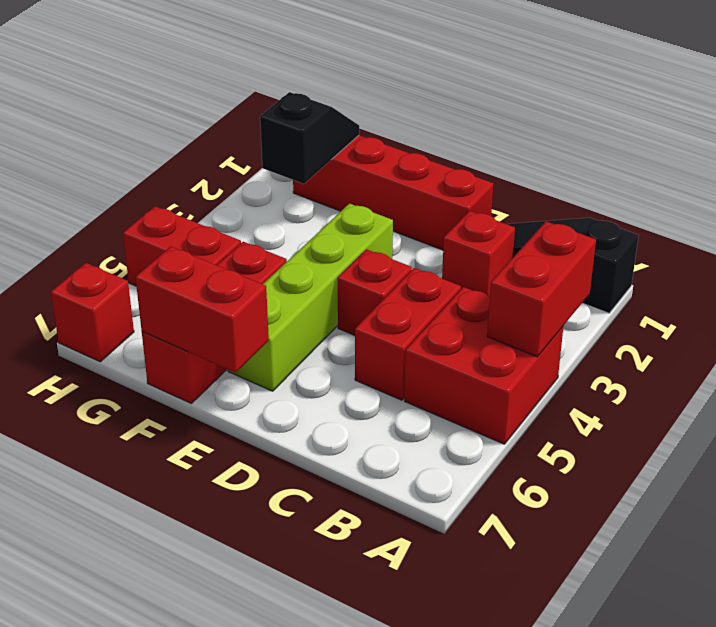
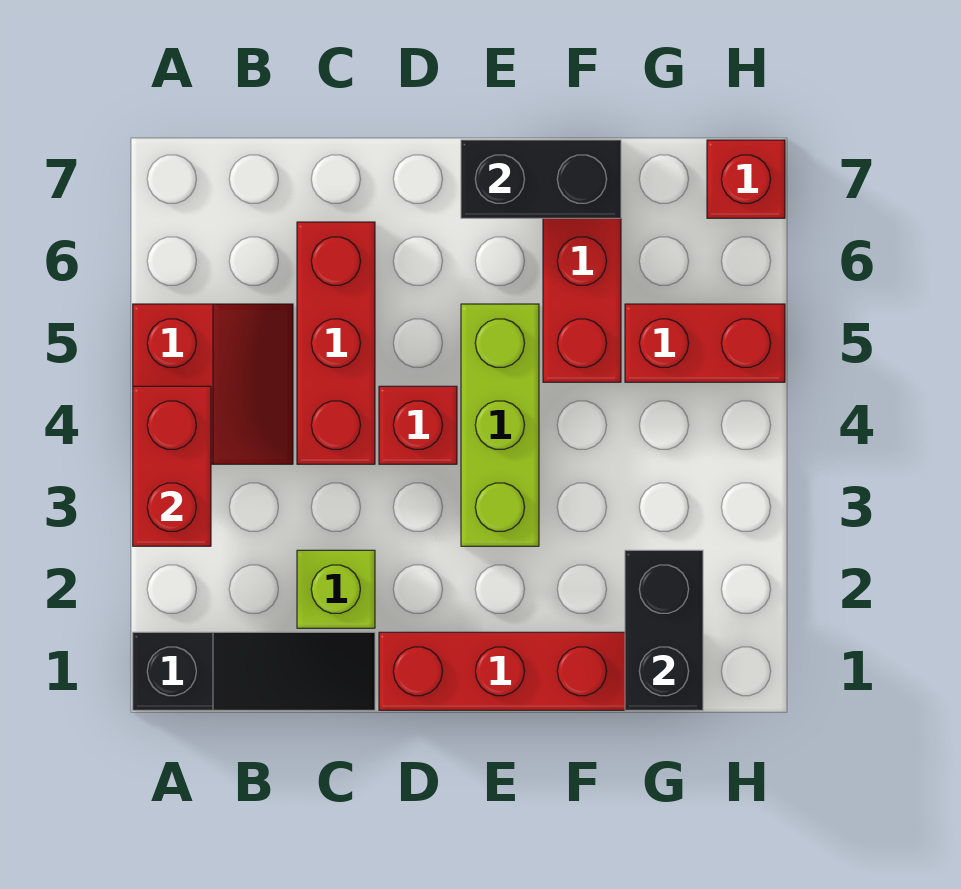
red 2x2 brick [404,287,563,444] -> red 2x2 slope [133,304,293,464]
red 1x1 brick [442,211,515,297] -> lime 1x1 brick [297,550,375,628]
red 1x2 brick [355,268,461,400] -> red 1x3 brick [297,222,375,464]
lime 1x4 brick [228,204,393,391] -> lime 1x3 brick [461,304,539,546]
red 1x2 brick [136,247,269,373] -> black 1x2 brick [461,140,621,218]
black 1x2 slope [260,92,359,184] -> black 1x2 brick [625,550,703,710]

